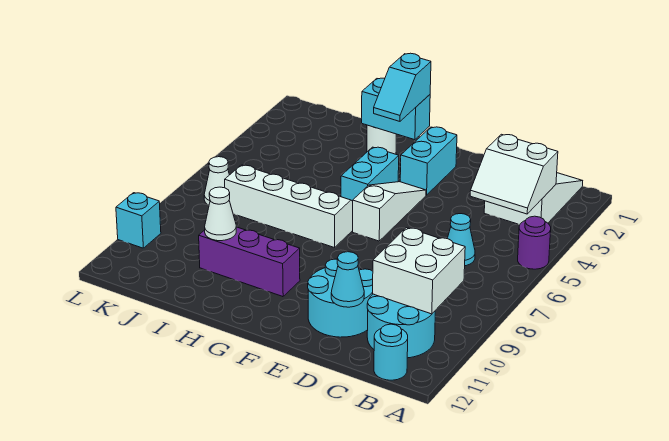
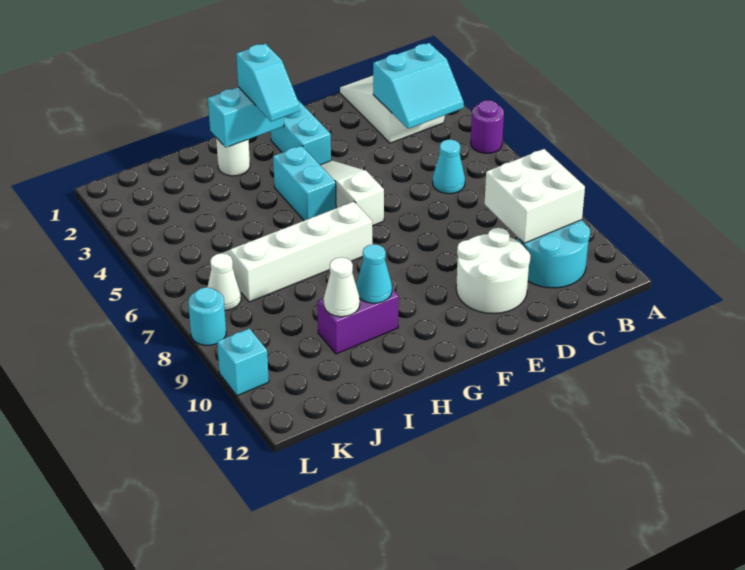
white 2x2 slope [470,134,558,214] -> cyan 2x2 slope [373,43,464,129]
cyan 1x1 round brick [374,324,408,380] -> cyan 1x1 round brick moved to [188,287,226,345]
cyan 2x2 round brick [308,259,373,337] -> white 2x2 round brick [456,228,530,313]
cyan 1x1 cone [331,252,364,307] -> cyan 1x1 cone moved to [356,244,392,303]
purple 1x3 brick [199,227,300,297] -> purple 1x2 brick [317,289,399,354]

